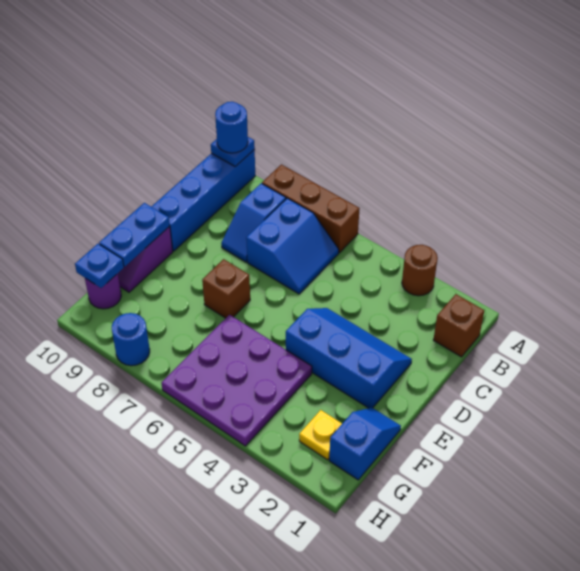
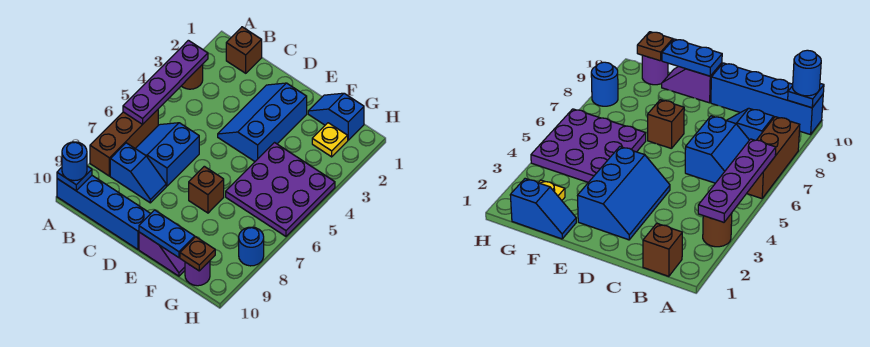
none -> purple 1x4 plate [123,40,208,125]
blue 2x2 slope [246,198,339,294] -> blue 2x2 slope turned to [135,123,199,186]
blue 1x1 plate [75,244,124,288] -> brown 1x1 plate [180,237,215,271]

